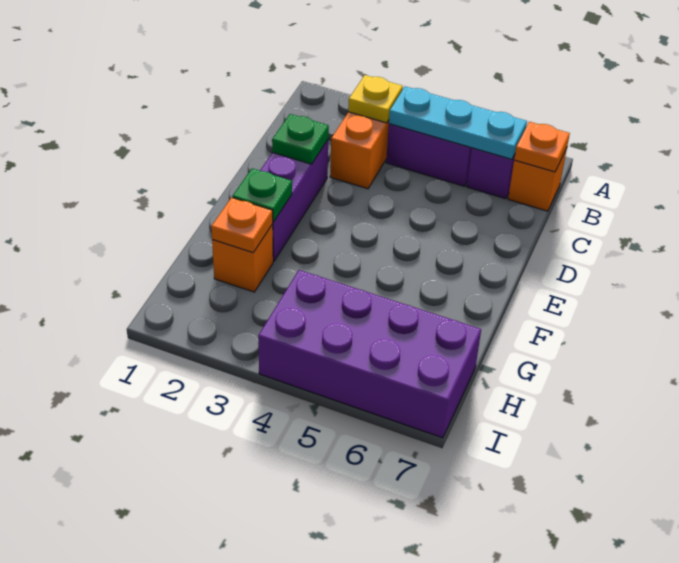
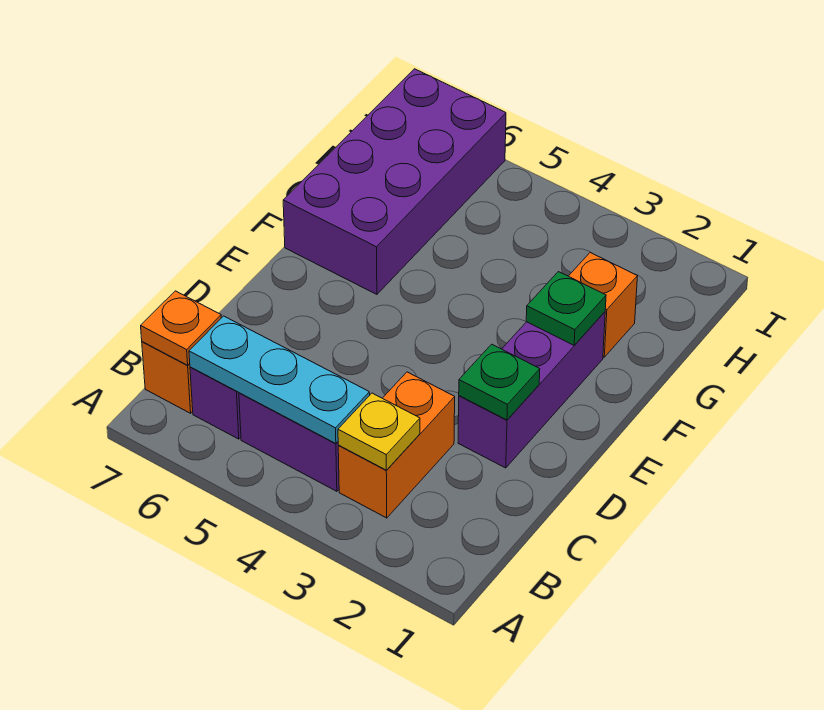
orange 1x1 plate [211,197,273,253] -> none
purple 2x4 brick [258,270,481,438] -> purple 2x4 brick turned to [283,69,506,294]

